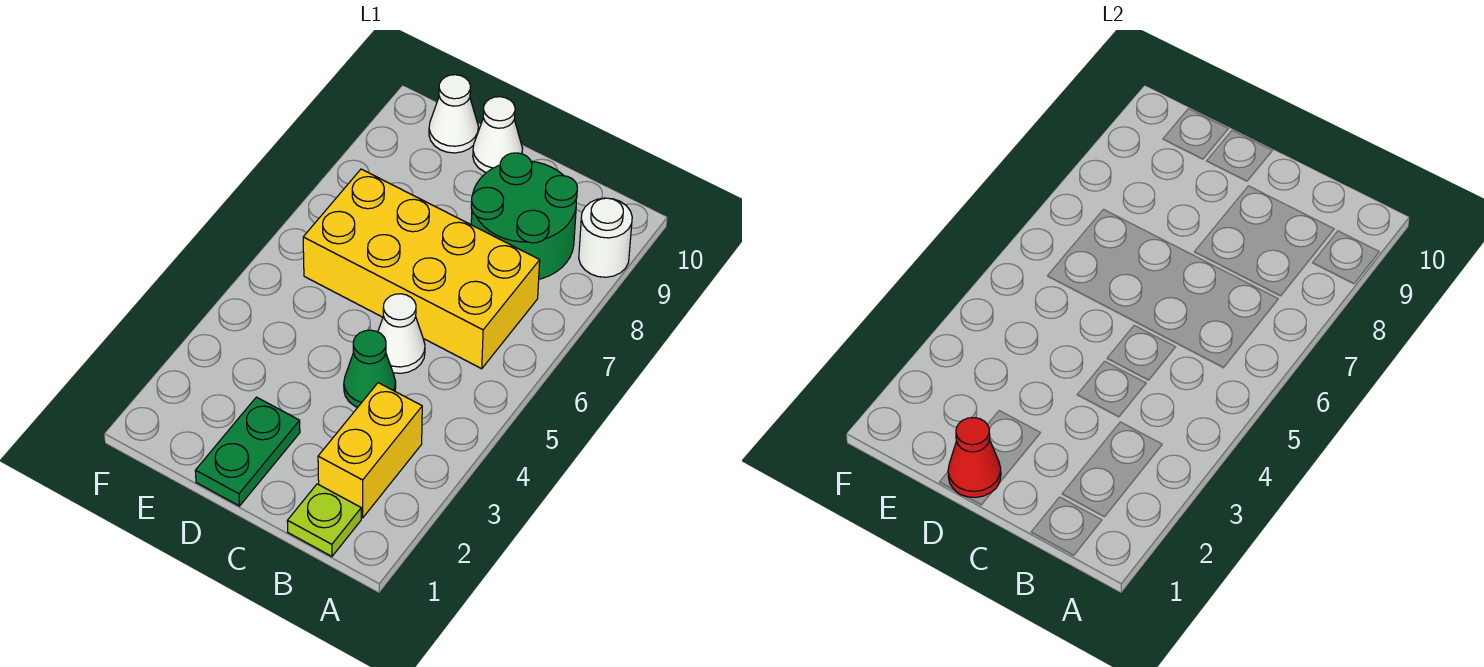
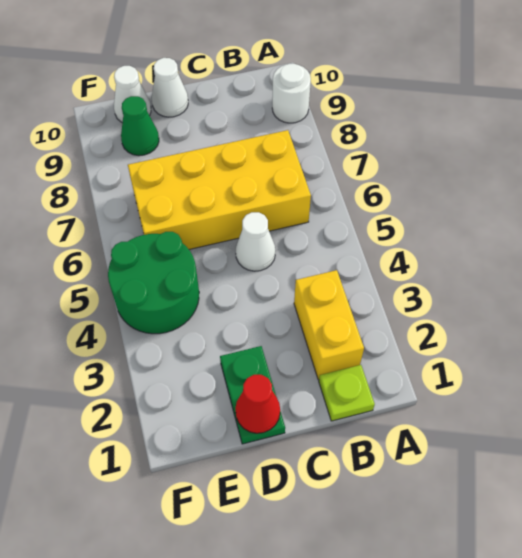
green 2x2 round brick [471,153,577,279] -> green 2x2 round brick moved to [108,232,199,334]
green 1x1 cone [344,330,396,407] -> green 1x1 cone moved to [121,96,159,156]

